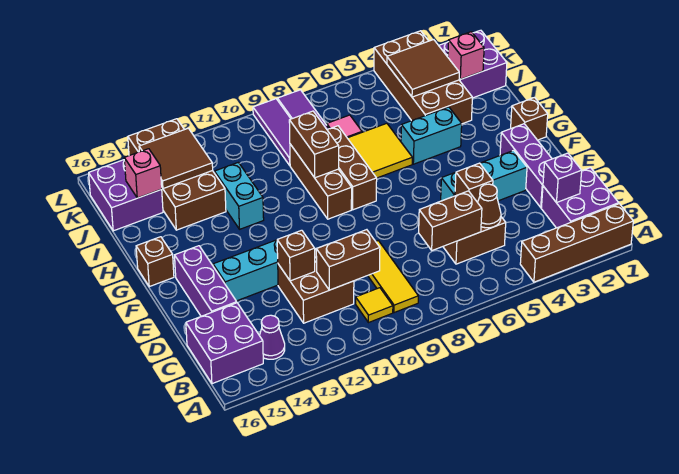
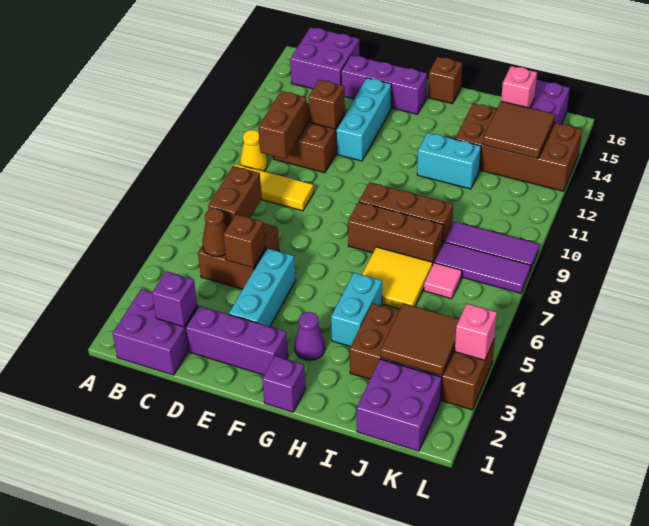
brown 1x4 brick [520,204,633,282] -> none
yellow 1x1 tile [356,288,393,323] -> yellow 1x1 cone [240,130,267,171]
purple 1x1 cone [259,315,285,359] -> purple 1x1 cone moved to [295,312,325,360]
brown 1x1 brick [511,98,548,140] -> purple 1x1 brick [262,356,305,412]
brown 1x2 brick [289,111,339,178] -> none
pink 1x1 brick [448,32,484,79] -> pink 1x1 brick moved to [455,304,497,360]

